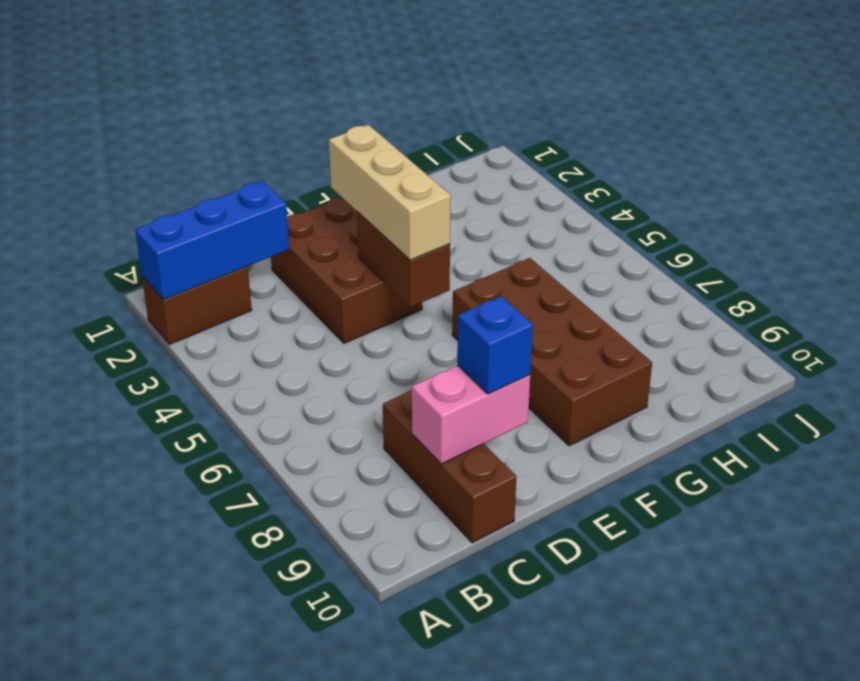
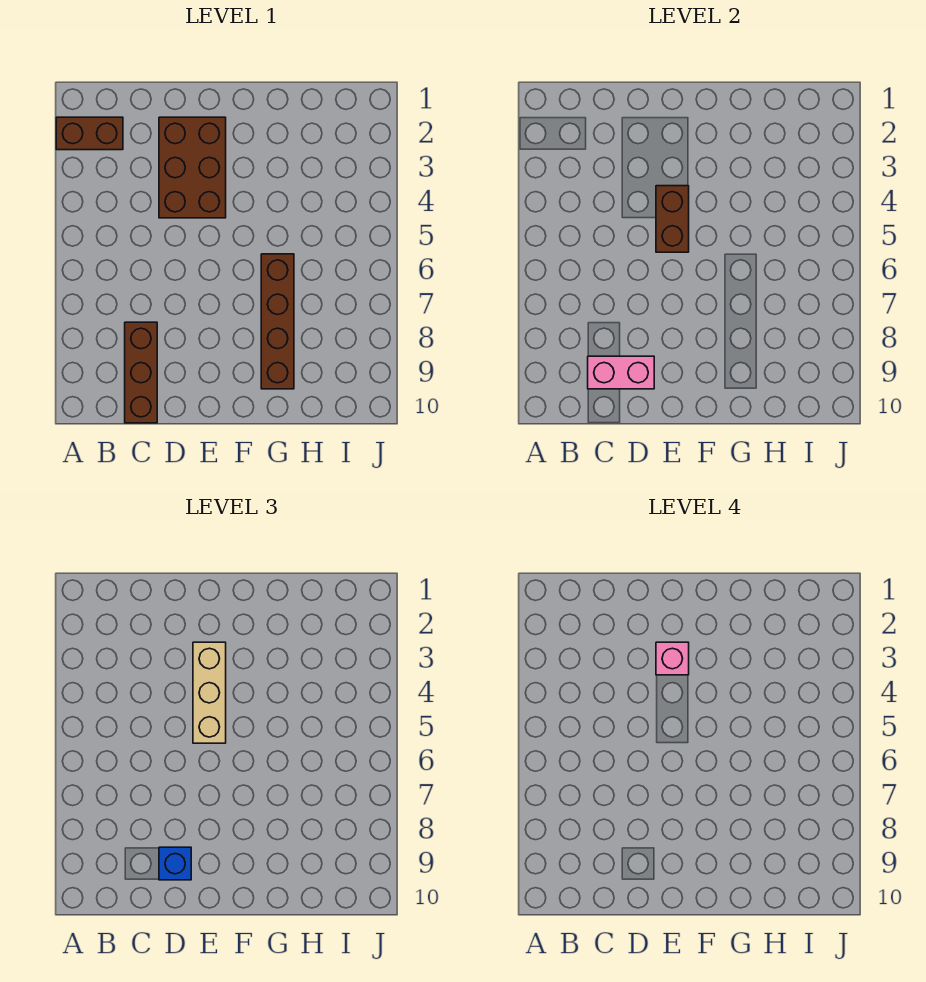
blue 1x3 brick [135,181,289,300] -> none
none -> pink 1x1 brick [656,642,689,675]
brown 2x4 brick [452,258,652,446] -> brown 1x4 brick [261,254,294,389]

